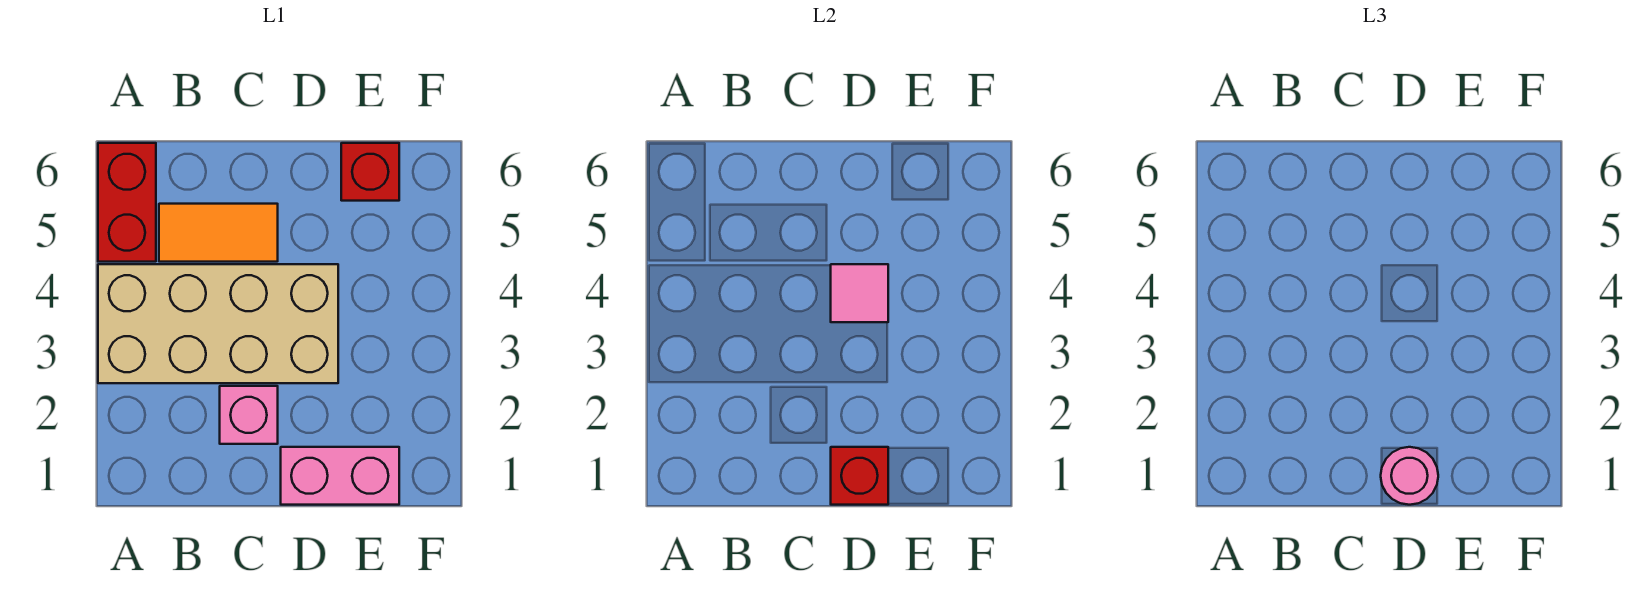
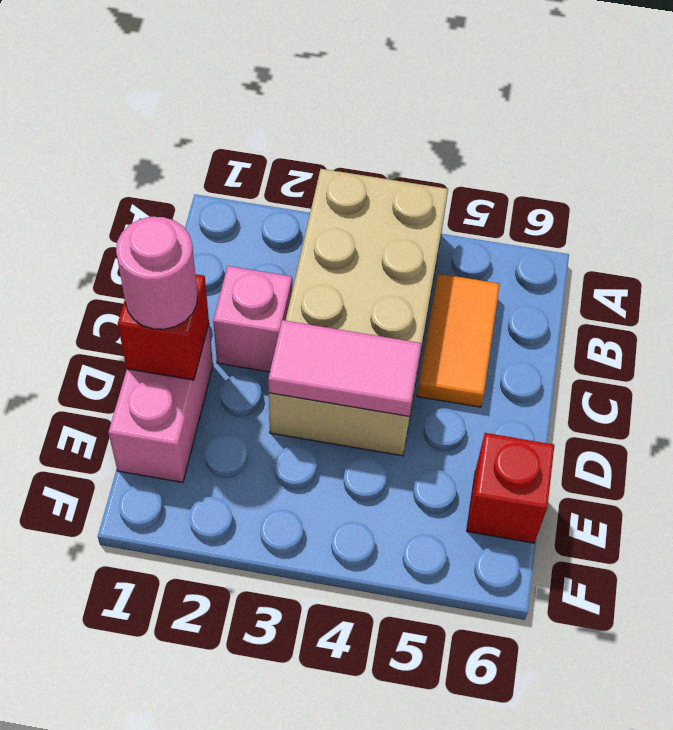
red 1x2 brick [98,143,156,262] -> none
pink 1x1 tile [831,264,888,322] -> pink 1x2 tile [268,320,421,416]

